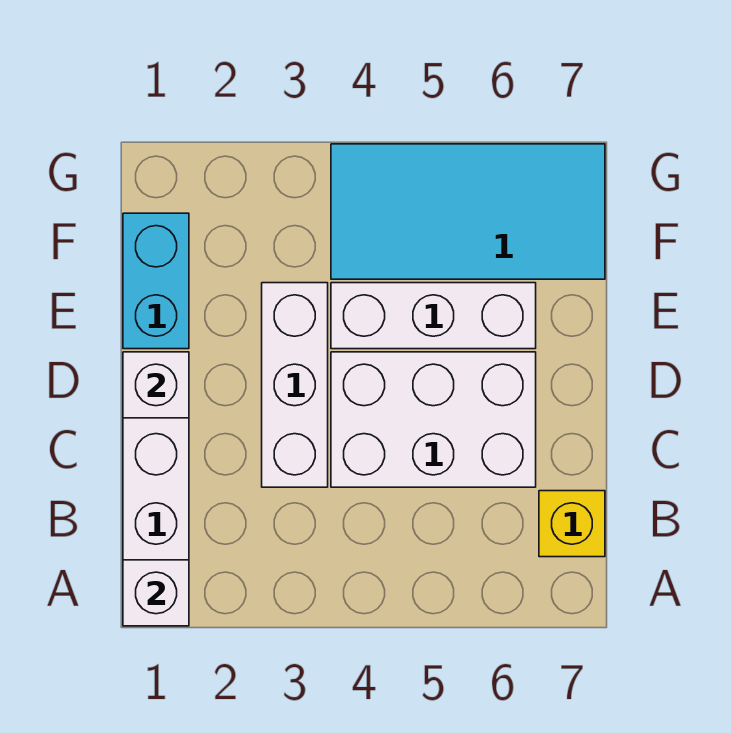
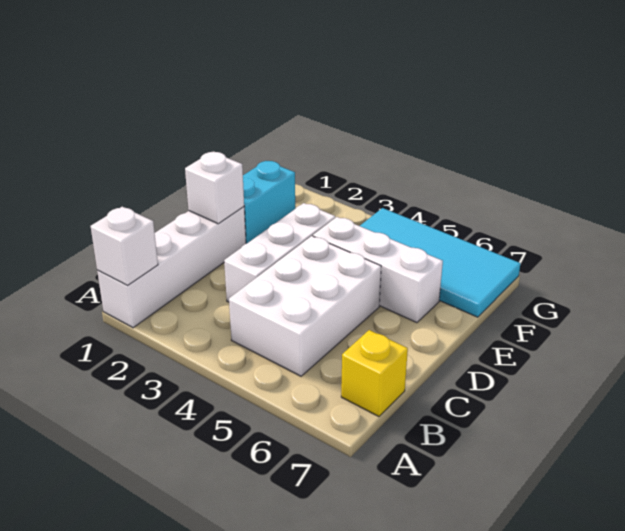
white 2x3 brick [331,352,536,487] -> white 2x3 brick turned to [229,236,381,376]

